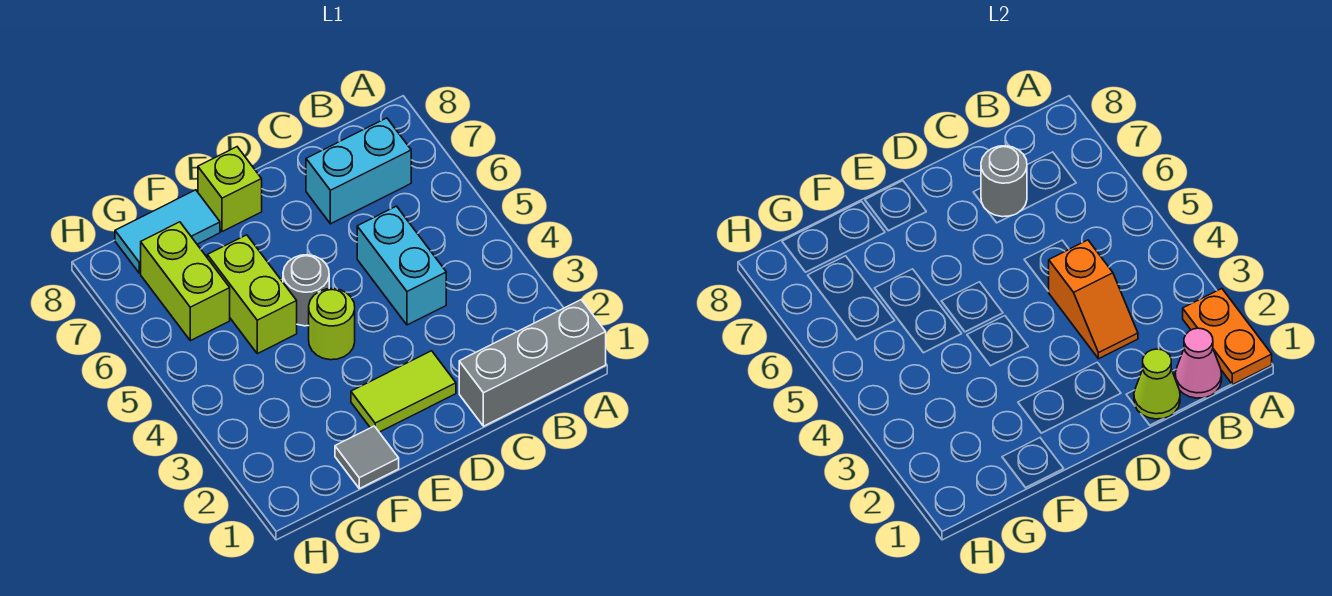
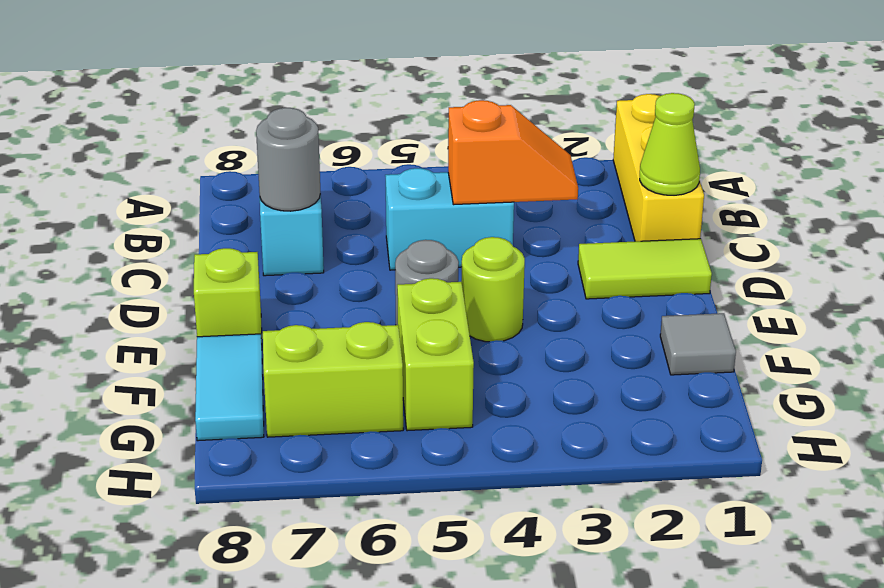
grey 1x3 brick [459,300,606,426] -> yellow 1x3 brick [613,94,704,241]
orange 1x2 plate [1183,289,1272,385] -> none
pink 1x1 cone [1175,328,1222,398] -> none
lime 1x2 tile [351,351,456,432] -> lime 1x2 tile turned to [578,239,712,299]
lime 1x2 brick [207,235,297,354] -> lime 1x2 brick turned to [397,278,474,431]

